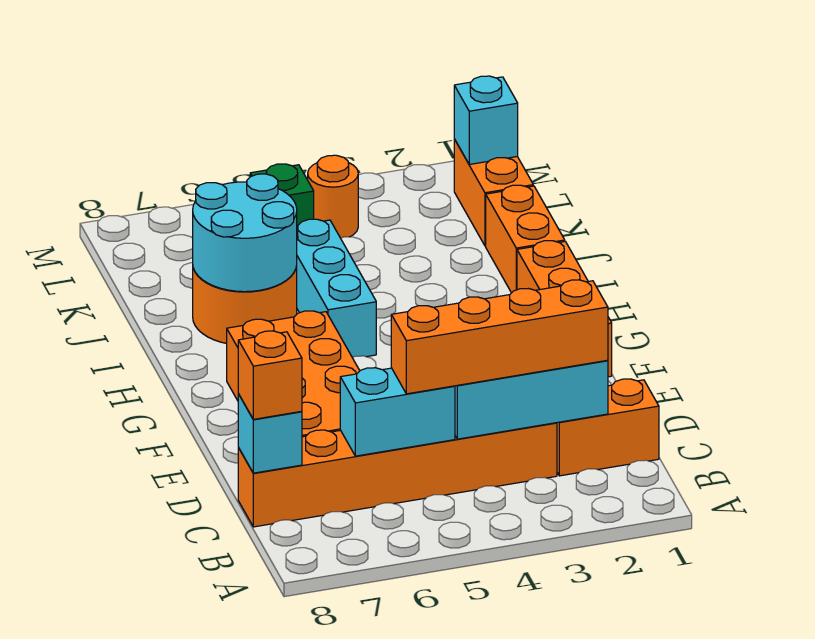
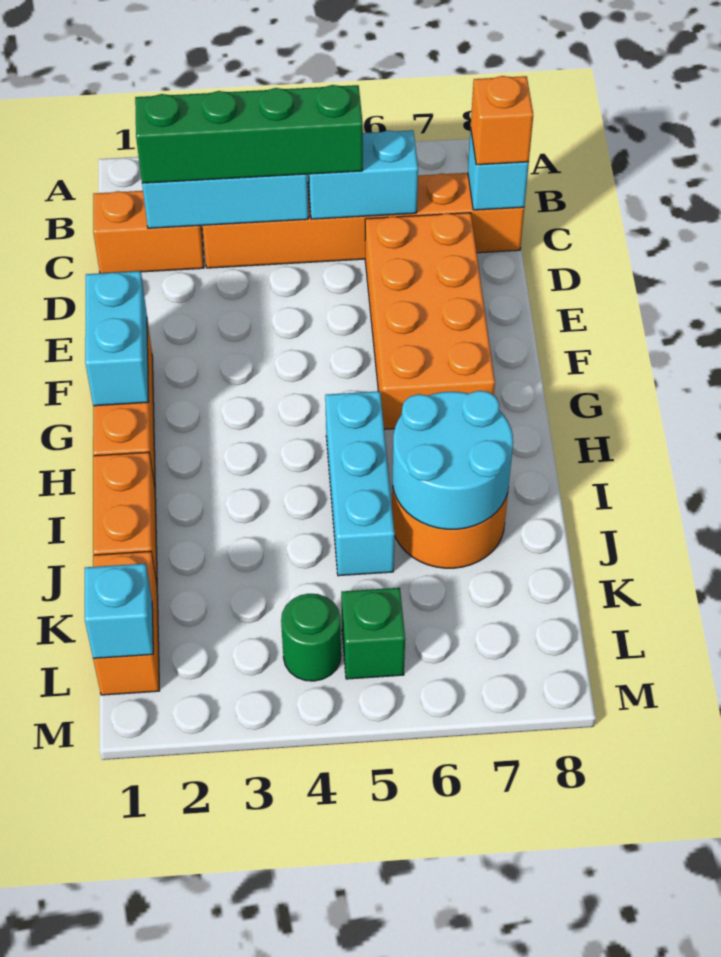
orange 1x4 brick [391,280,608,394] -> green 1x4 brick [135,85,363,183]
none -> cyan 1x2 brick [85,271,149,406]
orange 1x1 round brick [308,155,358,238] -> green 1x1 round brick [281,594,341,681]

